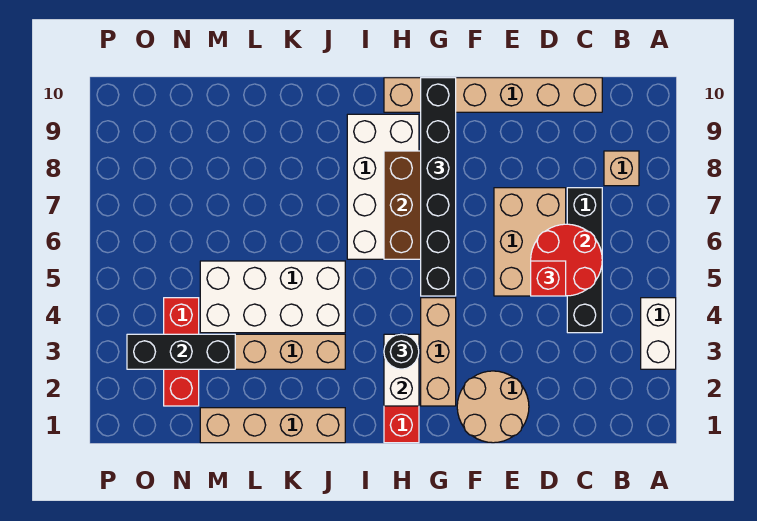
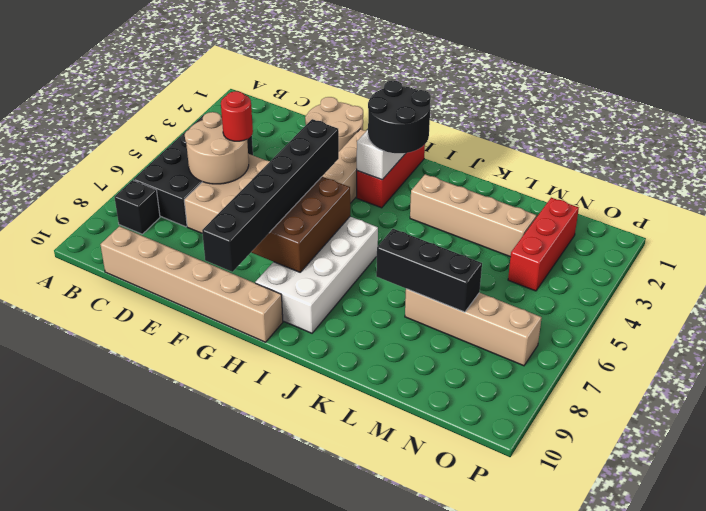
white 1x2 brick [641,298,676,369] -> none
tan 1x1 brick [604,151,639,186] -> black 1x1 brick [115,180,160,234]
black 1x4 brick [567,188,602,333] -> black 2x4 brick [133,115,253,227]
red 2x2 round brick [531,224,602,296] -> tan 2x2 round brick [185,112,249,184]
red 1x1 brick [531,261,566,296] -> red 1x1 round brick [221,91,253,141]
black 1x1 round brick [384,334,419,369] -> black 2x2 round brick [368,81,431,153]
tan 1x4 brick [200,408,345,443] -> tan 1x4 brick moved to [405,289,542,366]
white 2x4 brick [200,261,345,333] -> none
black 1x3 brick [127,334,235,369] -> black 1x3 brick moved to [376,229,482,312]

